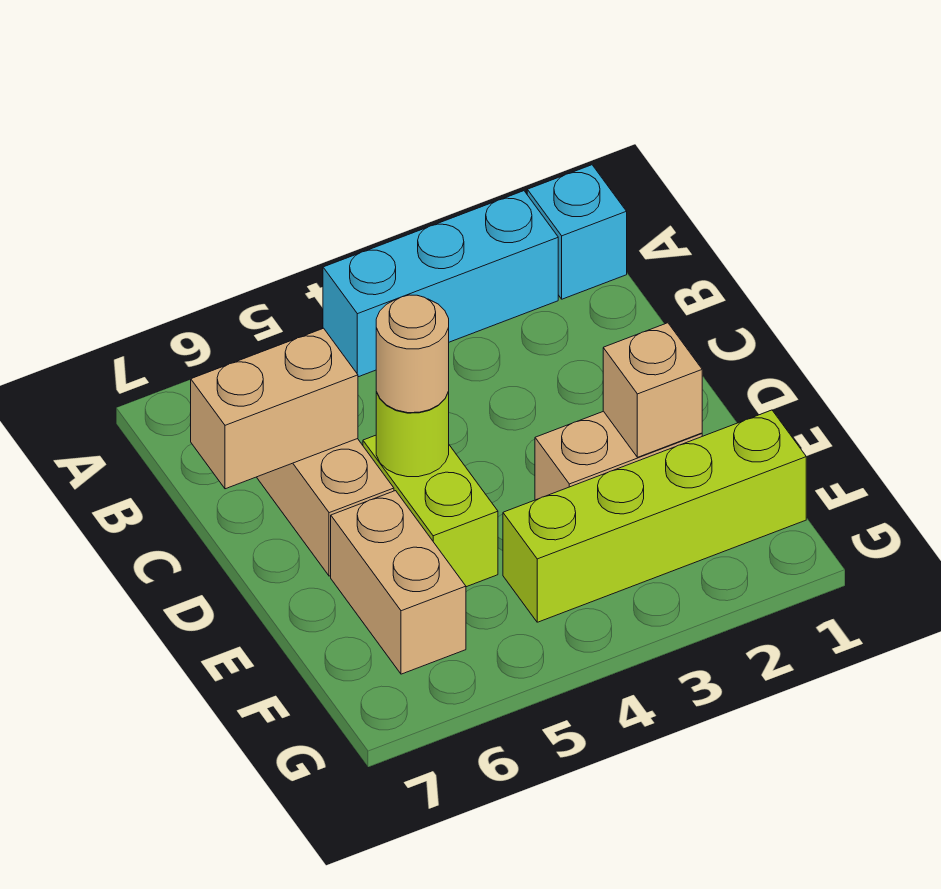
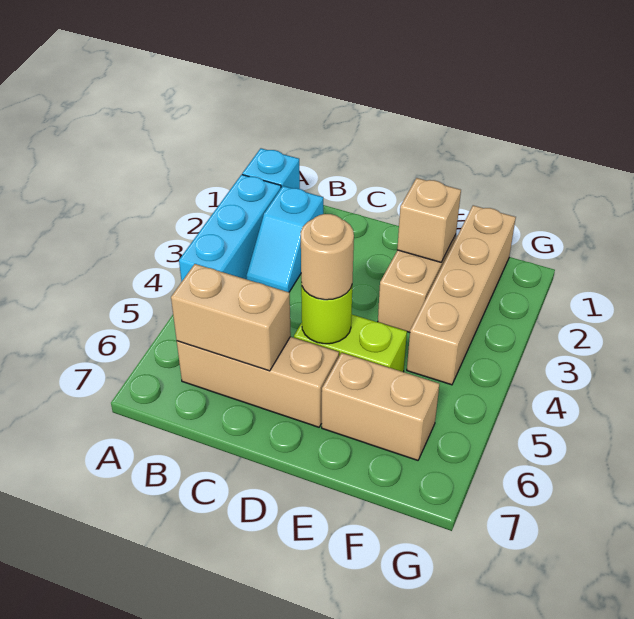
none -> cyan 1x2 slope [246,186,323,292]
tan 1x2 brick [191,328,358,489] -> tan 1x2 brick turned to [171,264,291,371]
lime 1x4 brick [503,410,806,622] -> tan 1x4 brick [407,205,516,385]

